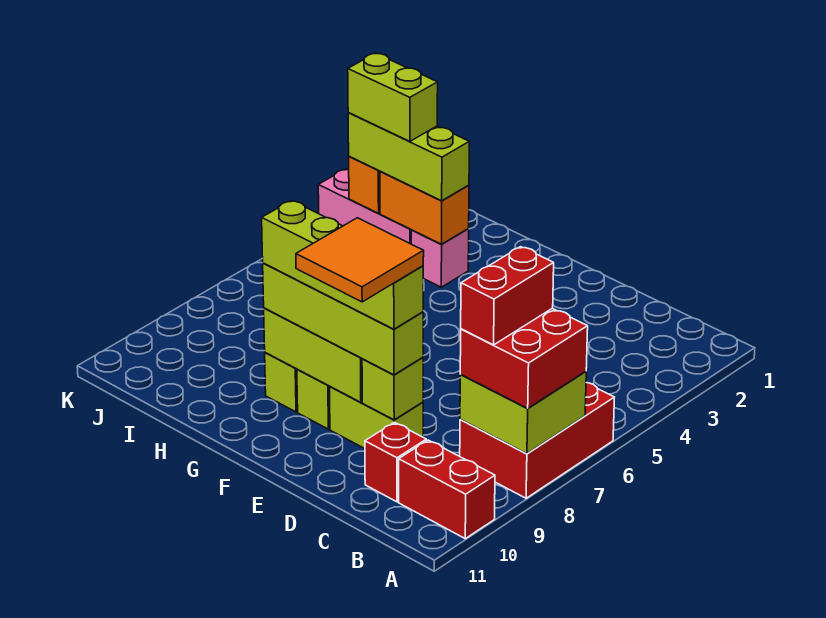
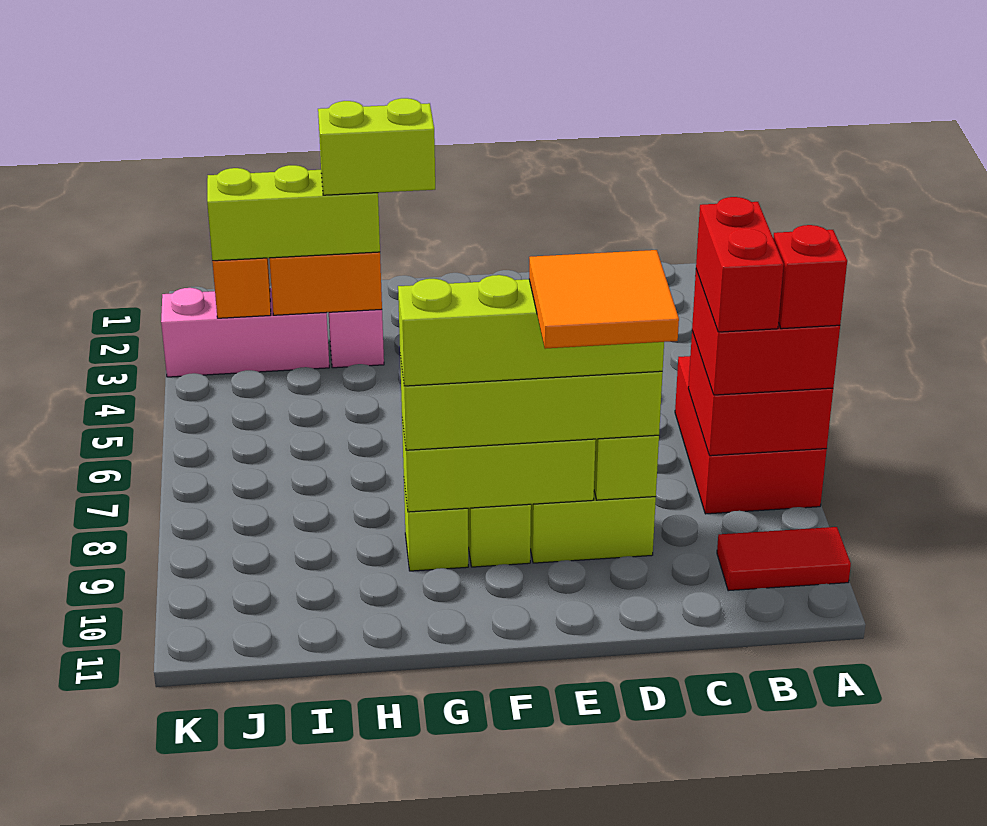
lime 2x2 brick [460,371,586,454] -> red 2x2 brick [688,331,833,456]
red 1x2 brick [399,440,495,539] -> red 1x2 tile [717,527,851,591]
red 1x1 brick [365,422,426,502] -> red 1x1 brick moved to [773,225,847,329]
lime 1x2 brick [348,53,438,141] -> lime 1x2 brick moved to [318,98,435,195]

